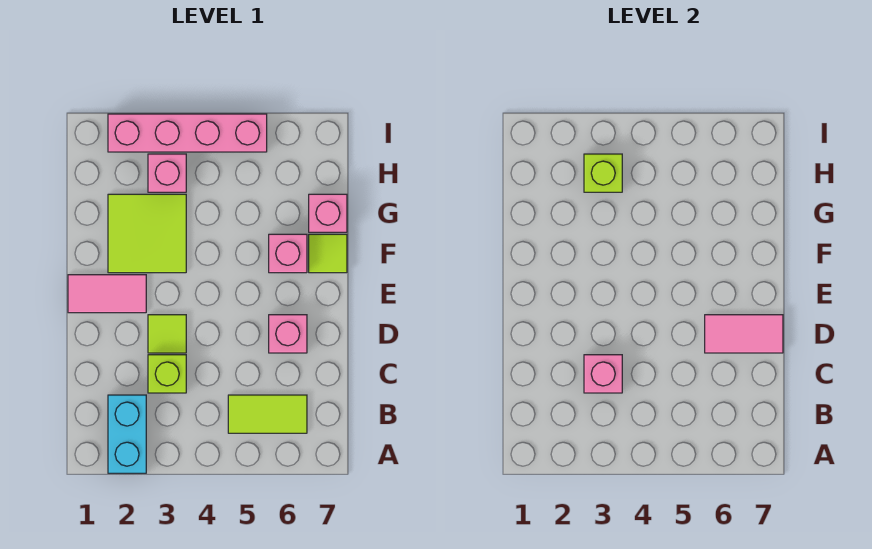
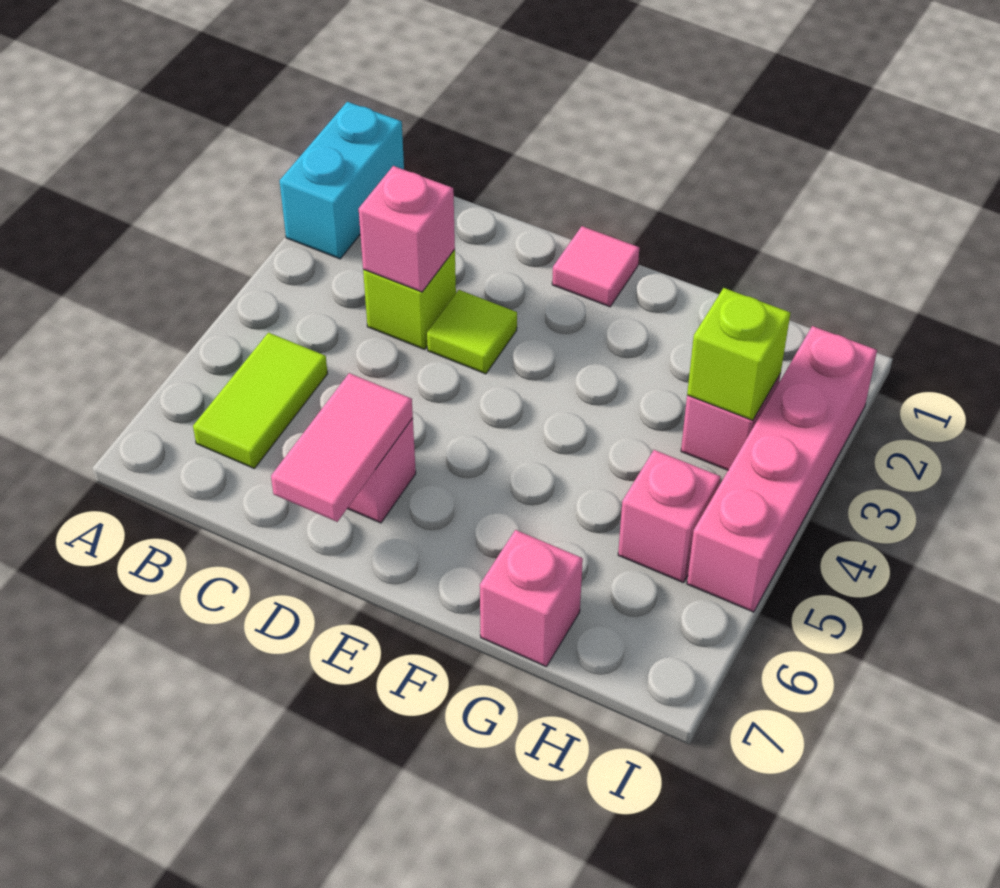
cyan 1x2 brick [108,395,146,473] -> cyan 1x2 brick turned to [280,102,404,259]
pink 1x2 tile [68,275,146,313] -> pink 1x1 tile [552,226,639,307]
lime 2x2 tile [108,194,186,273] -> none
pink 1x1 brick [269,234,307,273] -> pink 1x1 brick moved to [618,450,721,583]
lime 1x1 tile [309,234,347,273] -> none

